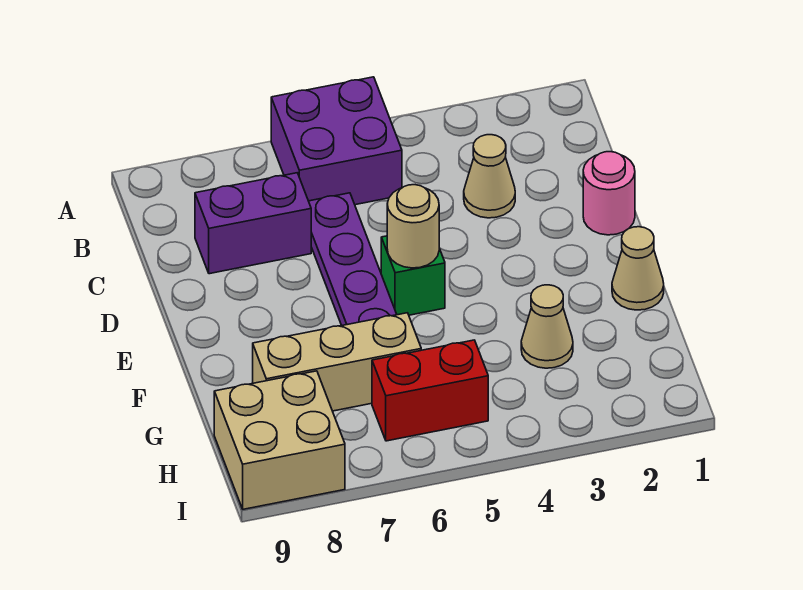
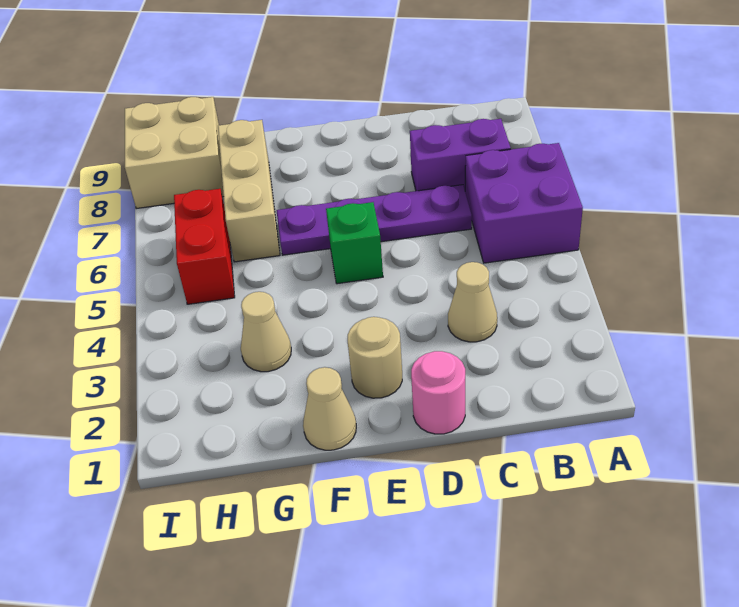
purple 1x2 brick [195,173,311,274] -> purple 1x2 brick turned to [410,119,511,191]
tan 1x1 round brick [387,185,439,268] -> tan 1x1 round brick moved to [348,317,402,398]

